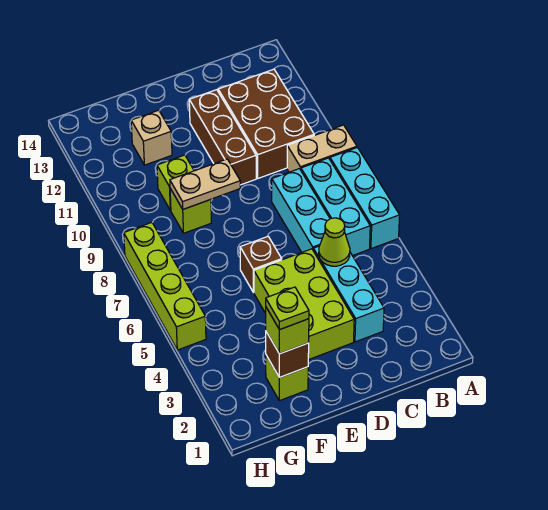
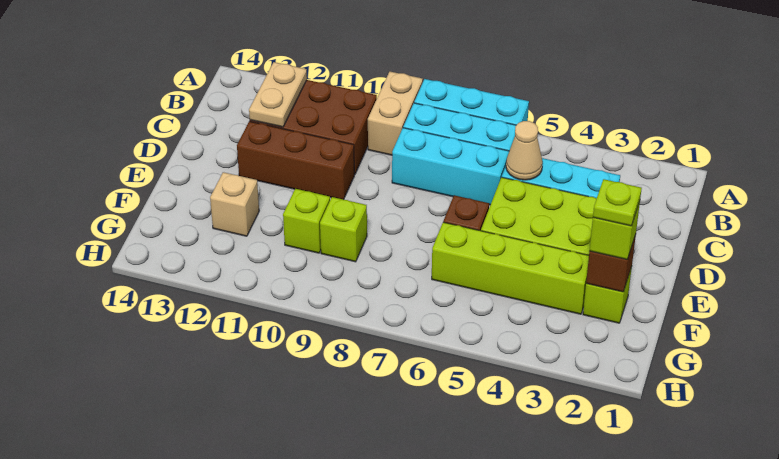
lime 1x1 cone [319,218,350,266] -> tan 1x1 cone [506,121,543,180]
tan 1x2 plate [170,159,240,209] -> tan 1x2 plate moved to [249,62,307,127]
lime 1x4 brick [124,223,206,350] -> lime 1x4 brick moved to [432,222,589,314]

